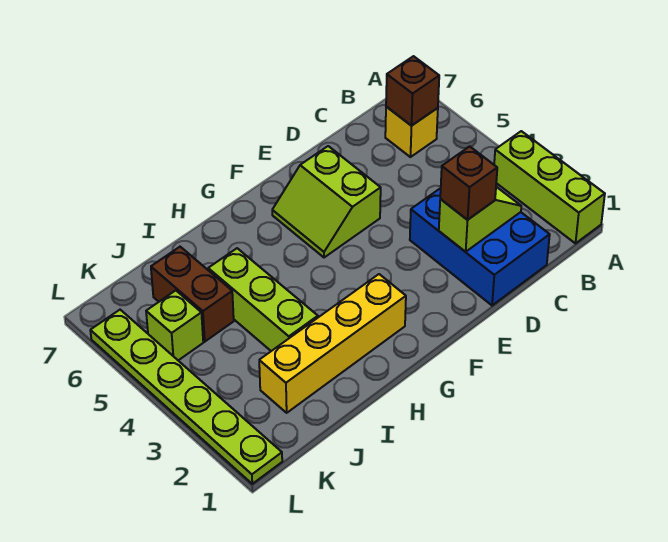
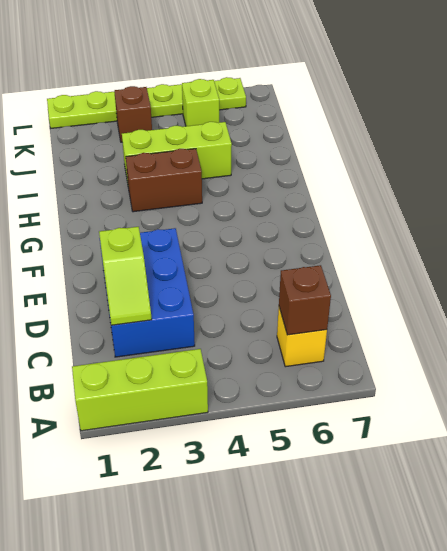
blue 2x3 brick [410,188,550,305] -> blue 2x3 brick turned to [100,228,195,357]
brown 1x1 brick [440,146,497,220] -> brown 1x1 brick moved to [114,86,152,142]
lime 2x2 slope [272,146,381,258] -> none
yellow 1x4 brick [259,274,406,413] -> none
brown 1x2 brick [151,247,234,342] -> brown 1x2 brick moved to [126,149,202,212]

